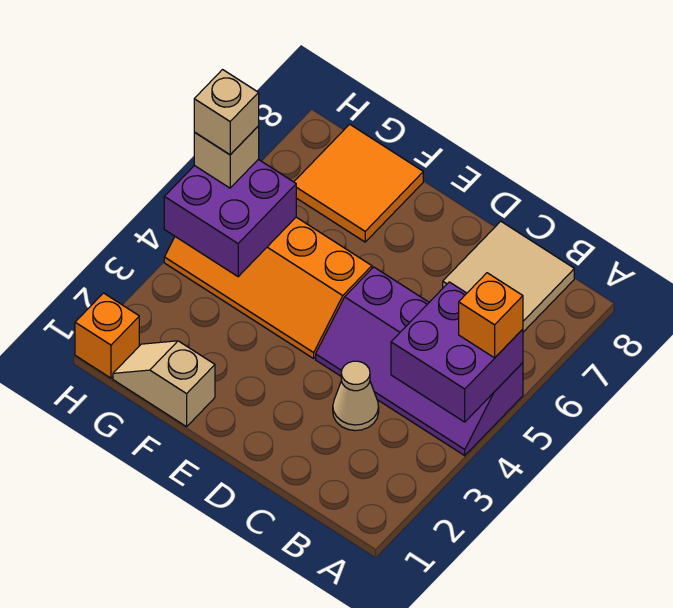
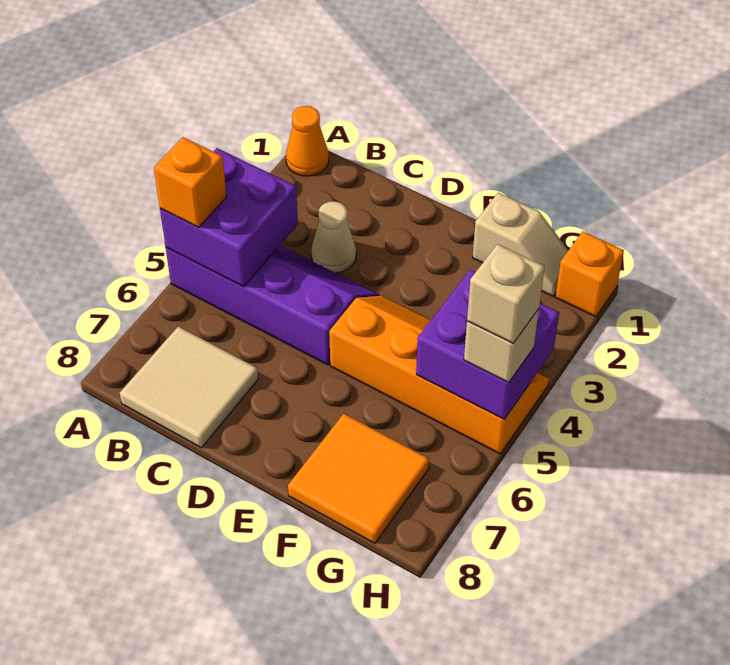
none -> orange 1x1 cone [286,106,329,176]

